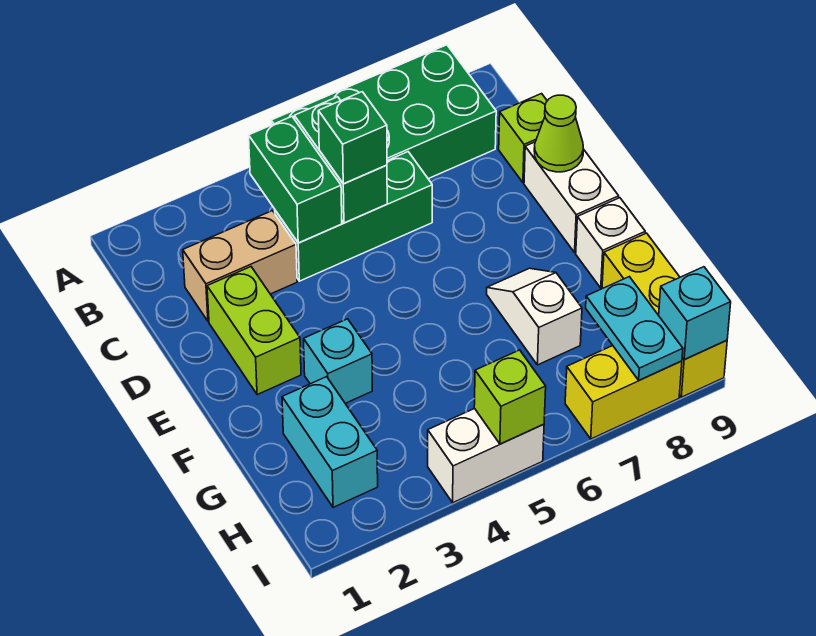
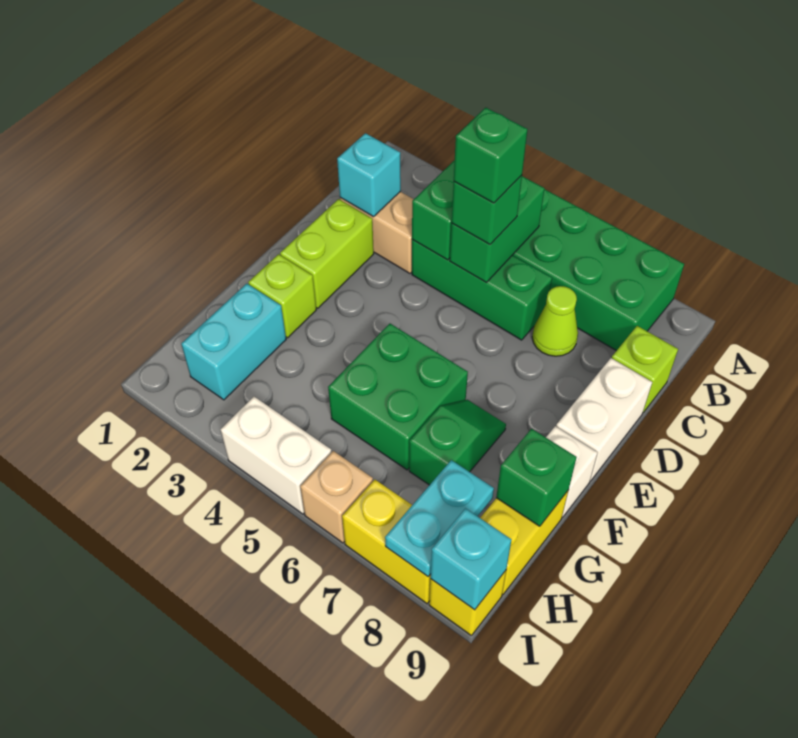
none -> green 1x1 brick [454,108,528,203]
lime 1x1 cone [534,95,583,172] -> lime 1x1 cone moved to [532,286,578,356]
cyan 1x1 brick [304,319,372,403] -> cyan 1x1 brick moved to [337,133,401,217]
none -> green 2x2 brick [328,324,468,470]
white 1x2 slope [487,268,582,365] -> green 1x2 slope [409,400,506,485]
none -> green 1x1 brick [496,429,577,526]
lime 1x1 brick [474,350,546,444] -> lime 1x1 brick moved to [248,254,316,338]
none -> tan 1x1 brick [300,451,373,543]

